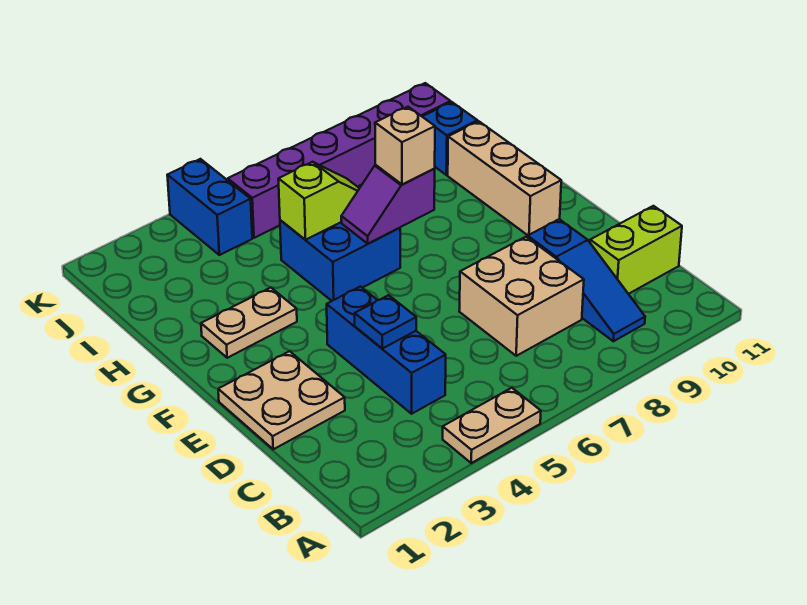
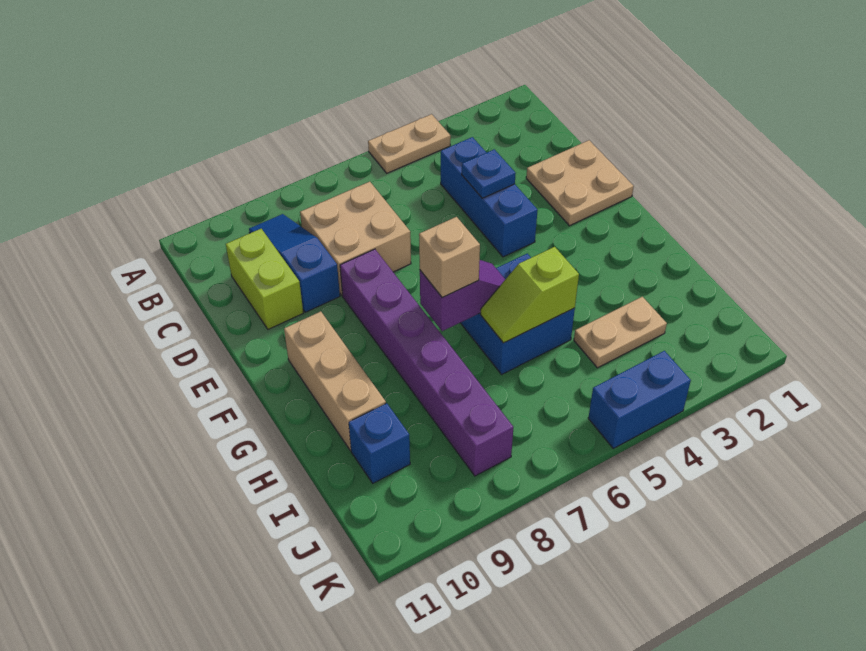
lime 1x2 brick [590,206,682,294] -> lime 1x2 brick turned to [226,229,303,329]
tan 1x2 plate [201,287,297,358] -> tan 1x2 plate moved to [574,297,667,368]
blue 1x2 brick [167,159,252,255] -> blue 1x2 brick turned to [588,351,691,448]
purple 1x6 brick [228,83,451,238] -> purple 1x6 brick turned to [340,249,513,476]

